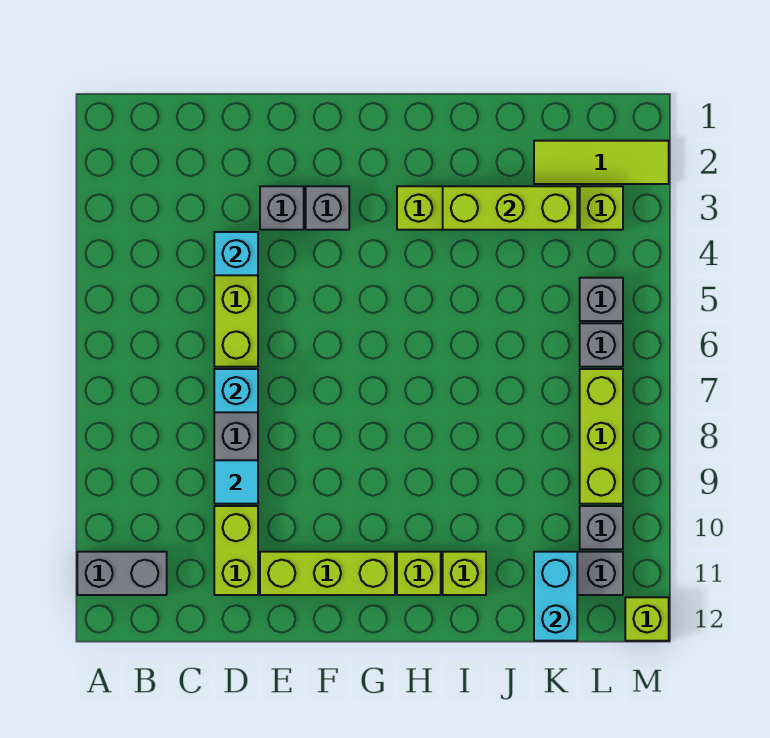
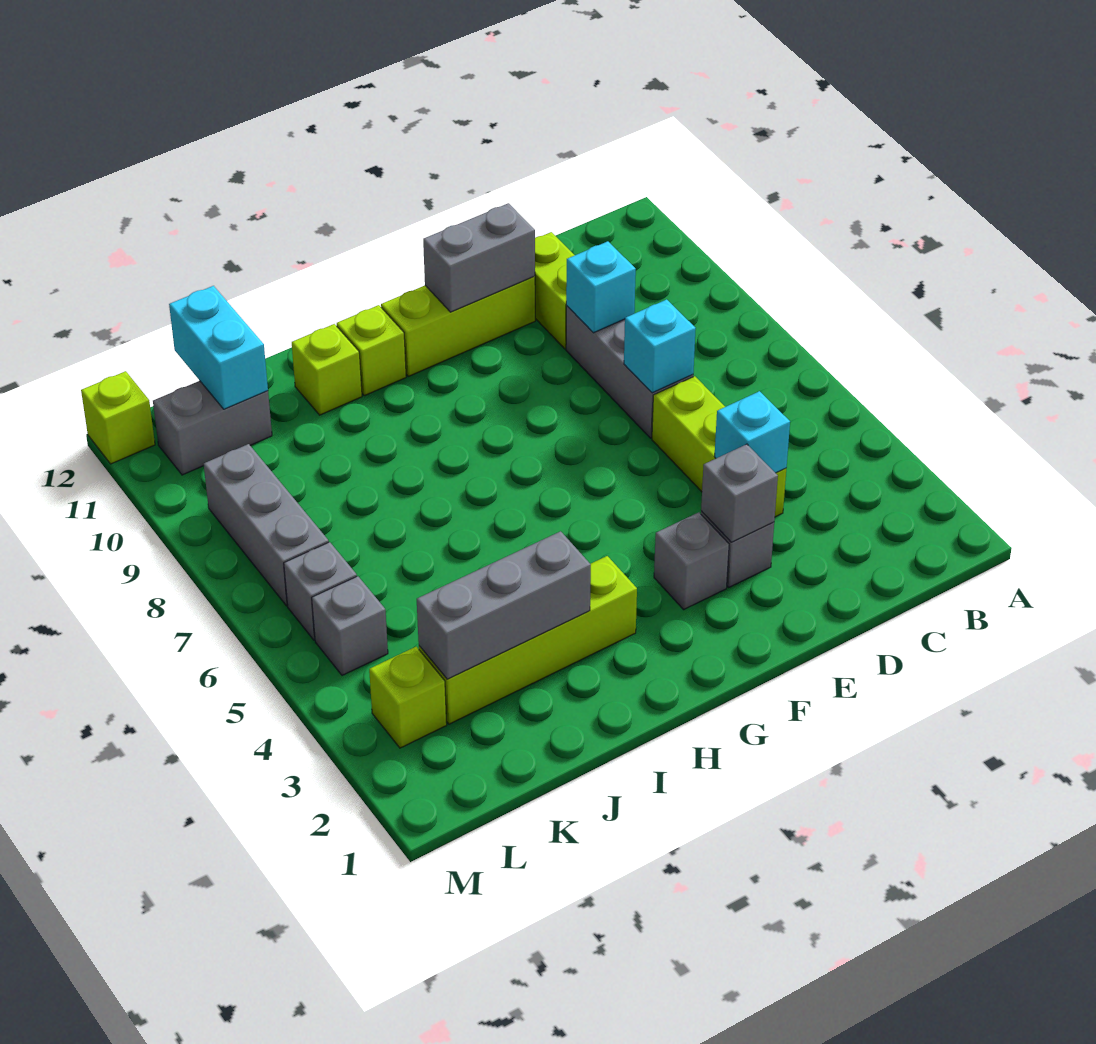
grey 1x2 brick [77,552,167,595] -> grey 1x2 brick moved to [423,203,535,312]
cyan 1x1 tile [214,460,258,504] -> cyan 1x1 brick [566,241,636,333]
lime 1x3 brick [443,186,577,230] -> grey 1x3 brick [417,531,591,679]
lime 1x3 tile [534,141,669,184] -> none
lime 1x3 brick [580,369,623,504] -> grey 1x3 brick [204,444,329,606]
grey 1x1 brick [580,506,623,549] -> grey 1x1 brick moved to [701,444,778,542]

